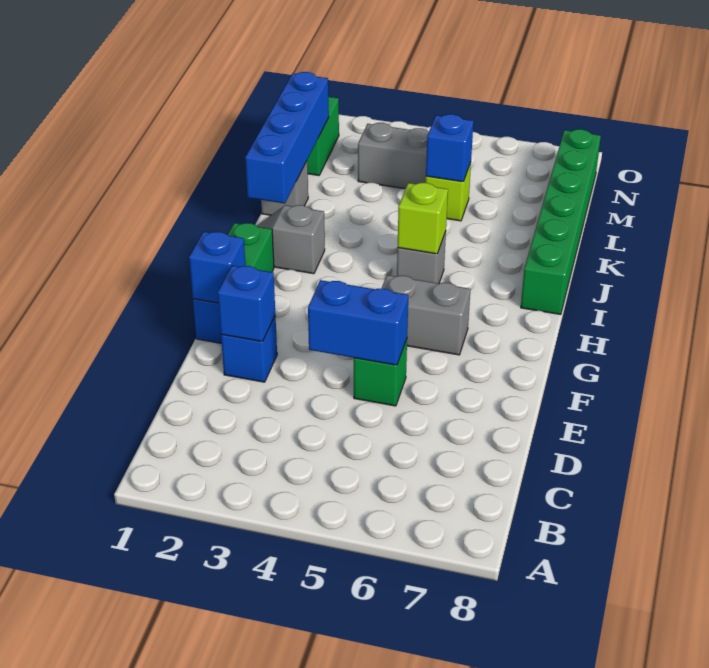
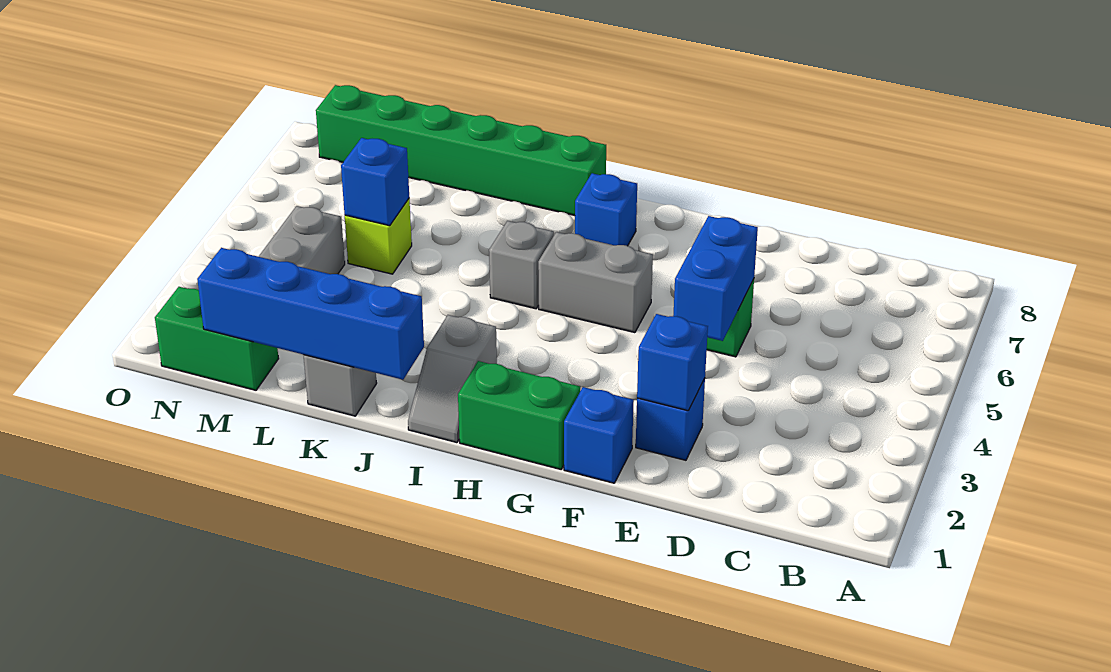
blue 1x1 brick [189,232,245,303] -> blue 1x1 brick moved to [575,173,637,246]
grey 1x2 brick [381,275,470,355] -> grey 1x2 brick turned to [538,232,653,333]
lime 1x1 brick [398,183,448,254] -> none

